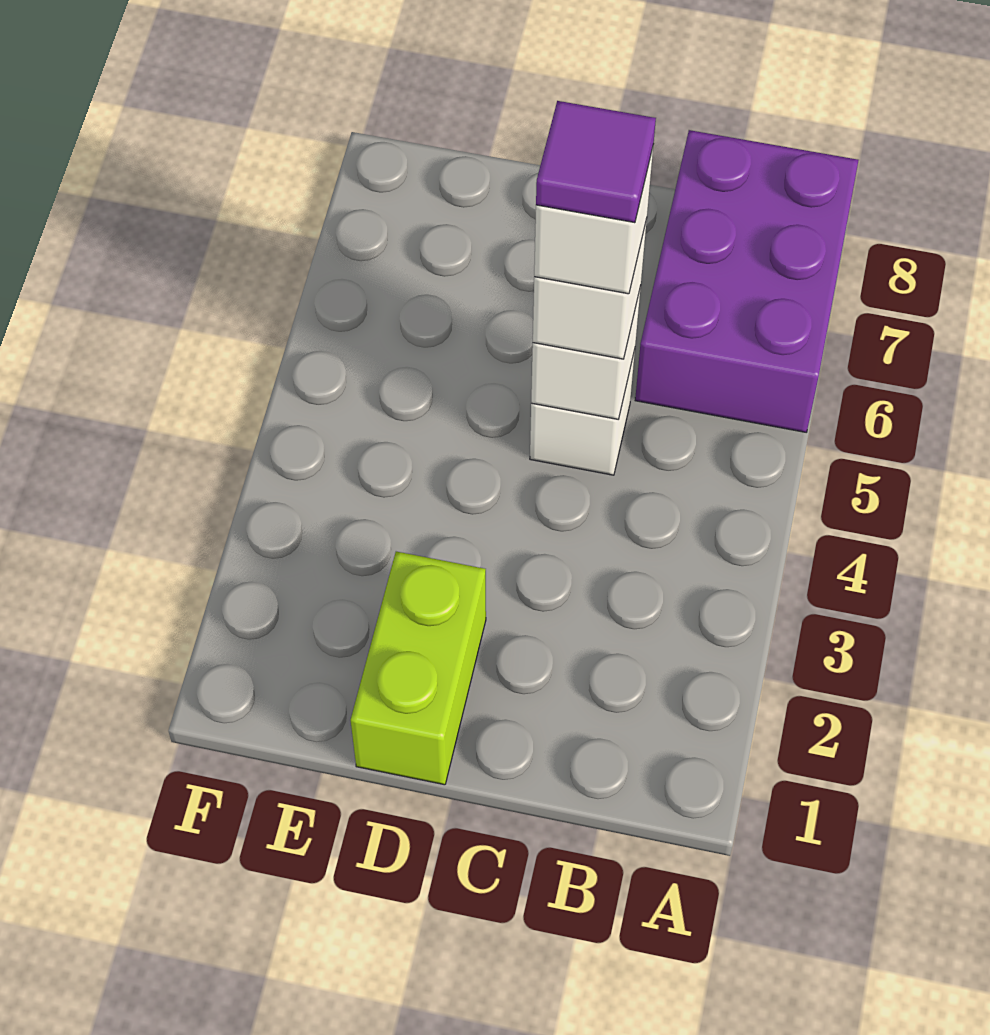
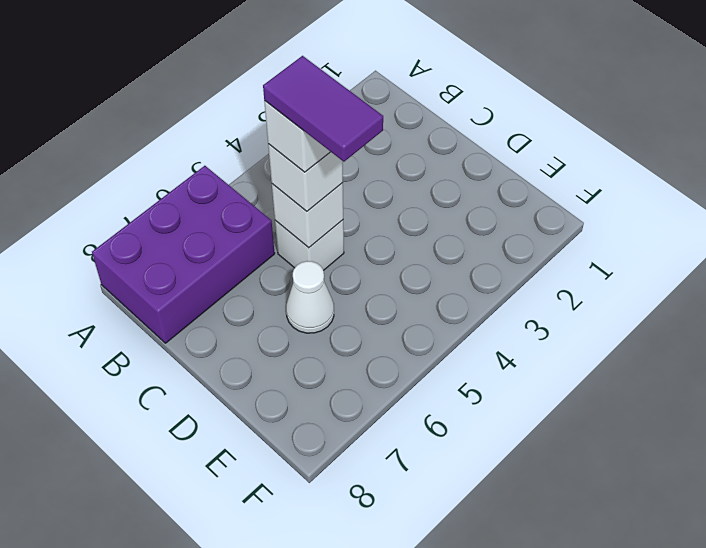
purple 1x1 tile [536,101,656,223] -> purple 1x2 tile [263,56,383,162]
lime 1x2 brick [351,552,486,785] -> none
none -> white 1x1 cone [286,261,334,333]

